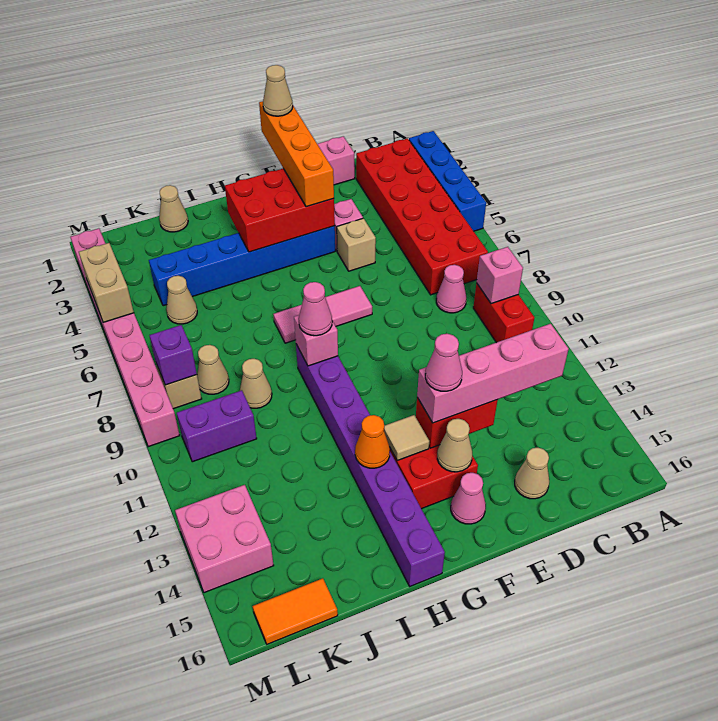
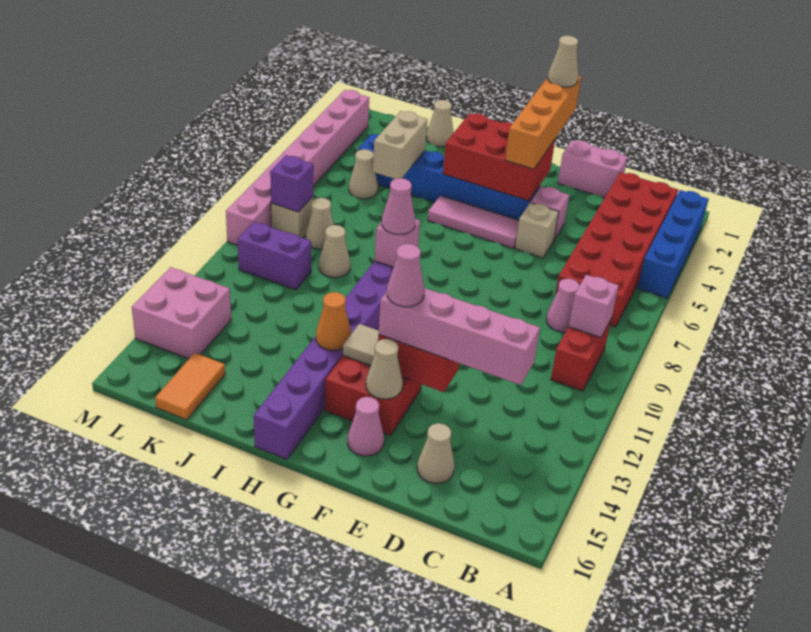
pink 1x3 tile [273,286,372,343] -> pink 1x3 tile moved to [428,196,519,248]
orange 1x2 tile [253,578,338,644] -> orange 1x2 tile turned to [155,353,225,420]
tan 1x2 brick [79,243,134,322] -> tan 1x2 brick moved to [373,111,428,179]

